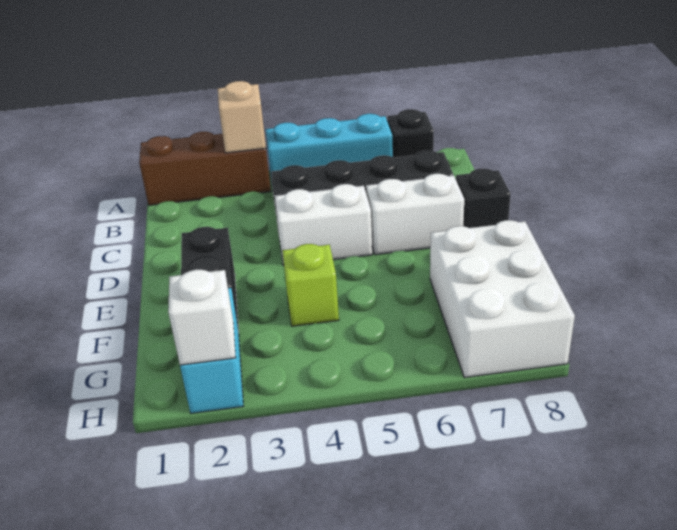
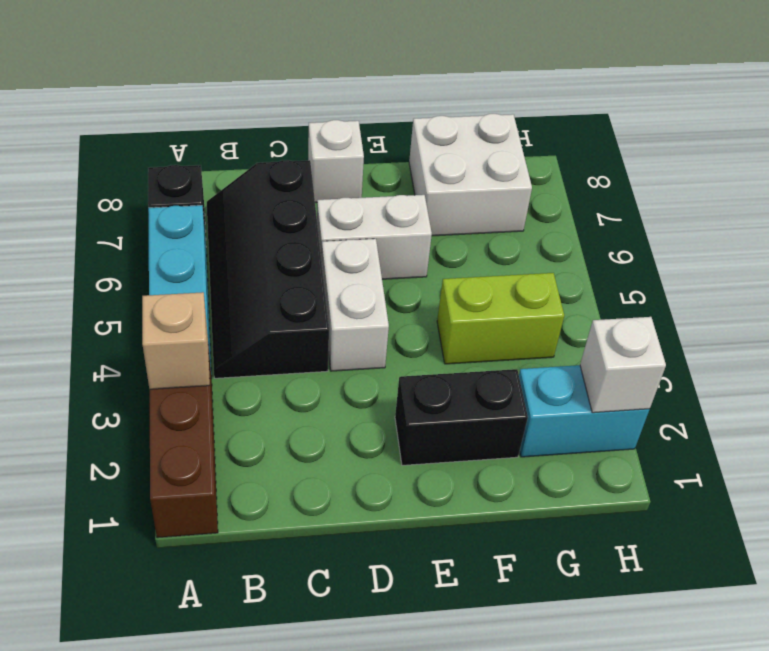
white 1x2 brick [366,174,464,255] -> white 1x2 brick turned to [317,195,432,279]
black 1x1 brick [456,169,511,228] -> white 1x1 brick [308,120,364,203]
lime 1x1 brick [282,244,339,326] -> lime 1x2 brick [437,273,564,364]
white 2x3 brick [430,220,575,377] -> white 2x2 brick [409,114,532,236]

